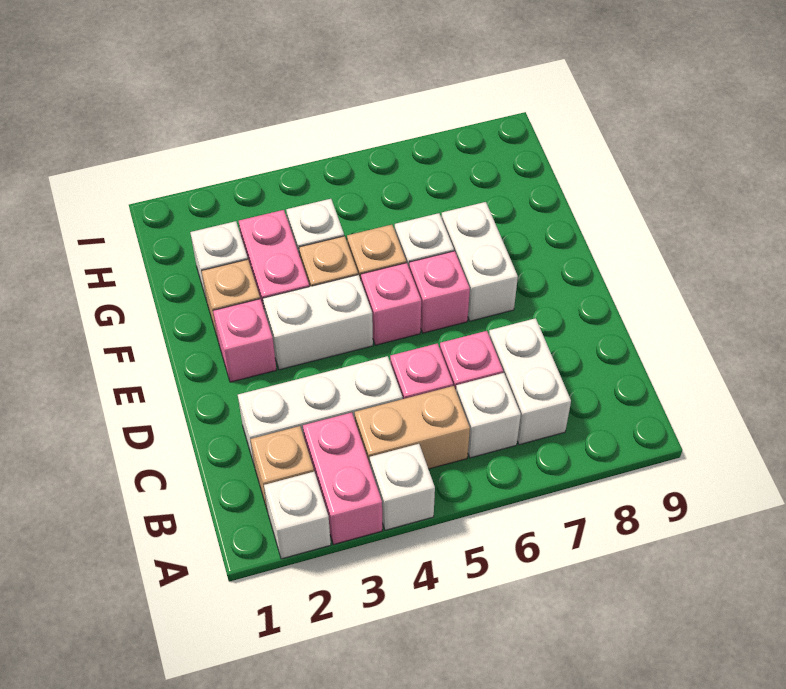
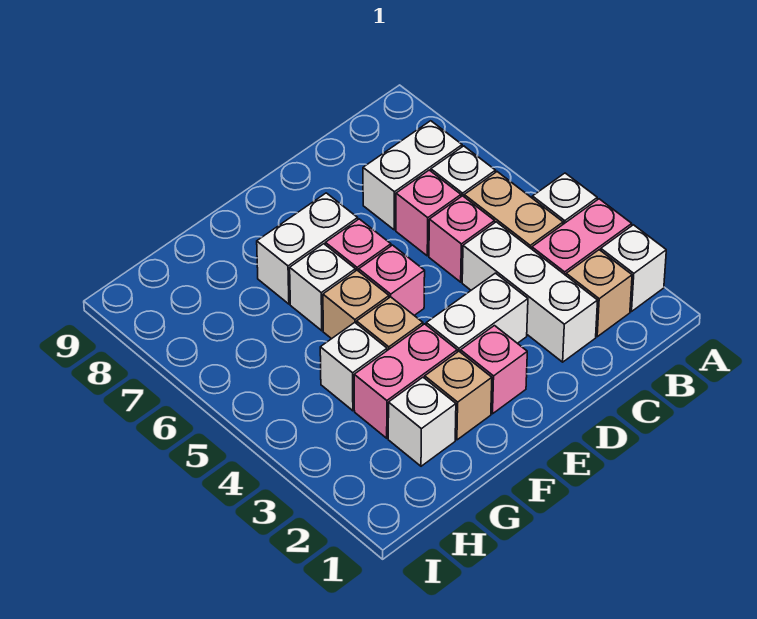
white 1x2 brick [263,275,373,370] -> white 1x2 brick turned to [426,273,528,352]

